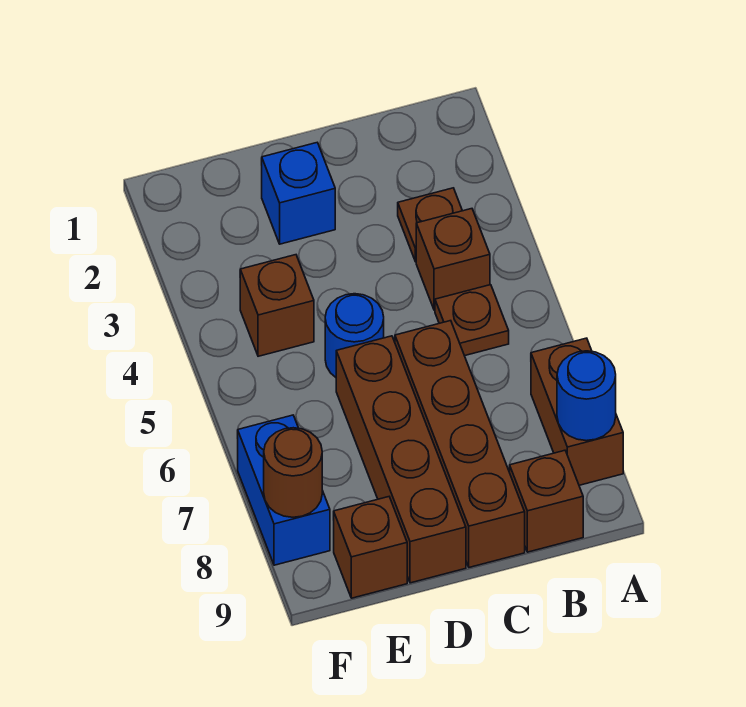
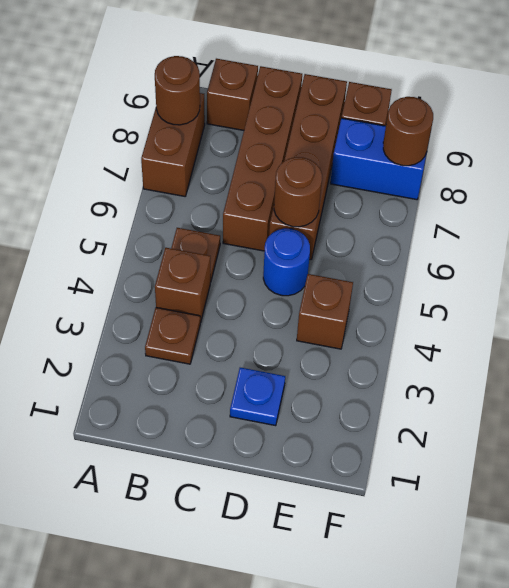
blue 1x1 round brick [557,351,616,441] -> brown 1x1 round brick [155,56,200,125]
blue 1x1 brick [261,143,335,244] -> blue 1x1 plate [230,368,285,426]
none -> brown 1x1 round brick [274,157,322,227]
blue 1x2 brick [237,415,330,565] -> blue 1x2 brick turned to [330,118,426,200]

